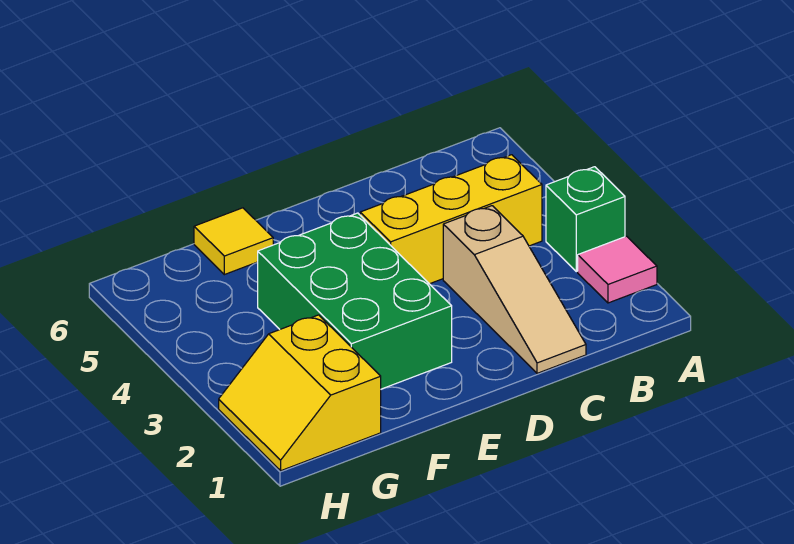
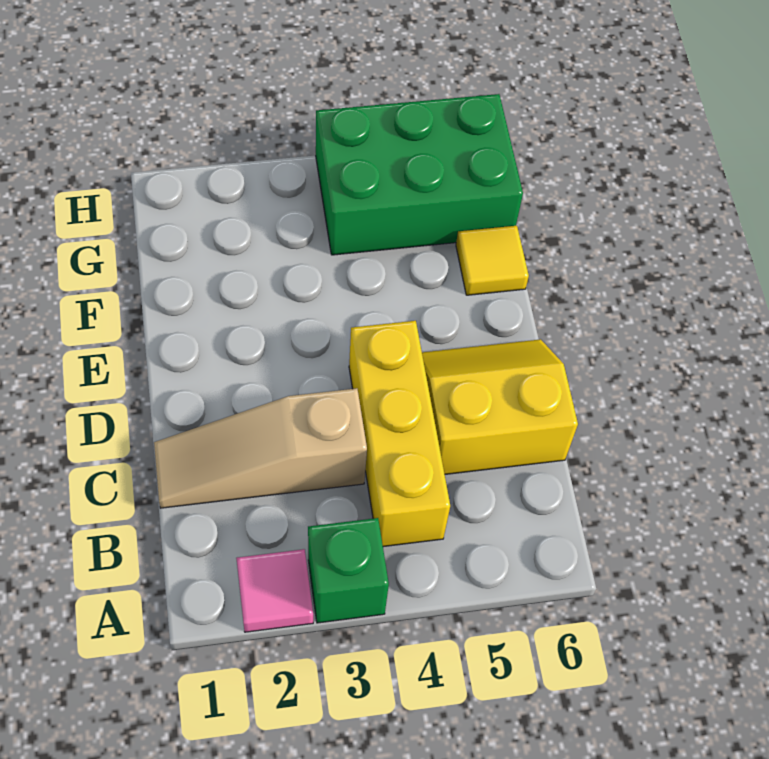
green 2x3 brick [258,213,452,389] -> green 2x3 brick moved to [316,94,523,255]
yellow 2x2 slope [219,315,381,471] -> yellow 2x2 slope moved to [422,339,578,474]

